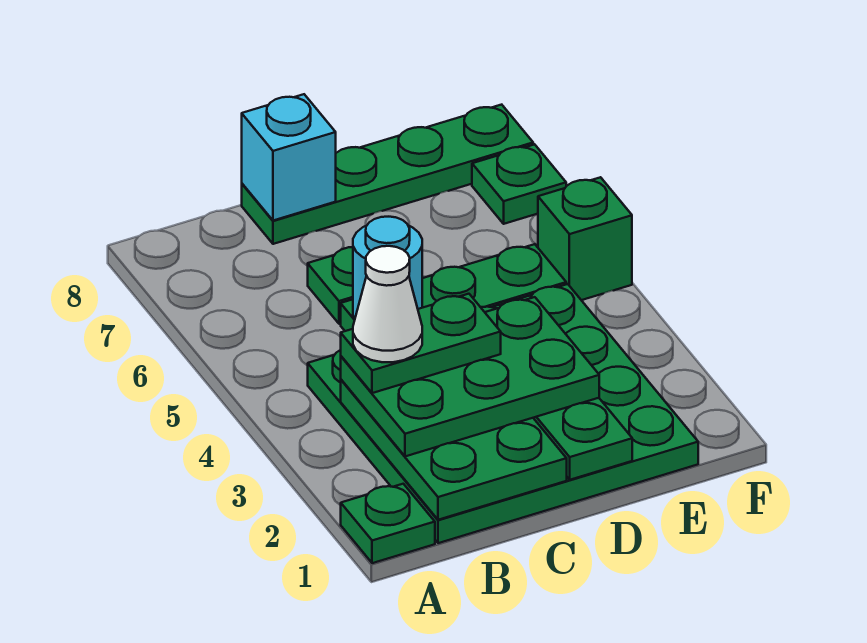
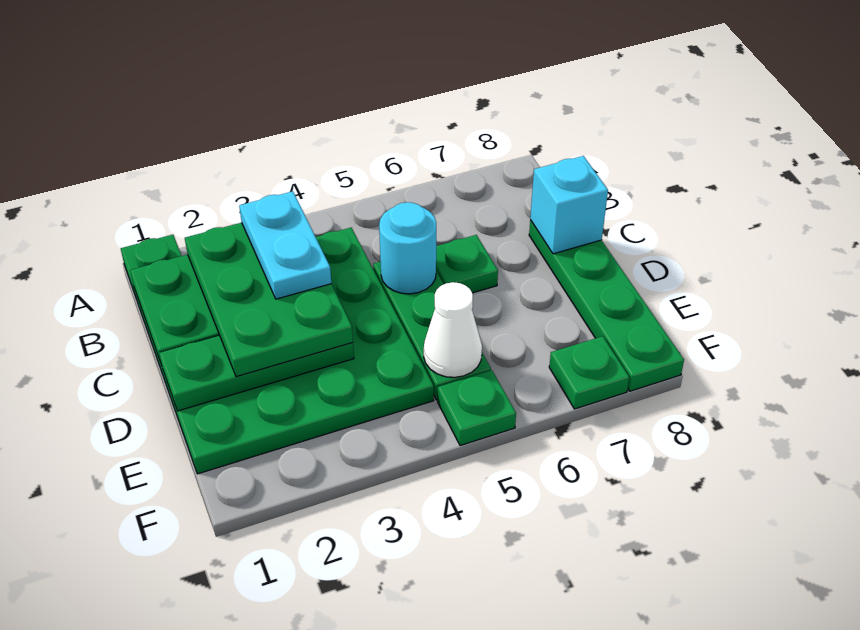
green 1x2 plate [341,294,501,393] -> cyan 1x2 plate [239,191,331,299]
white 1x1 cone [353,246,422,362] -> white 1x1 cone moved to [424,282,482,377]
green 1x1 brick [538,177,632,300] -> green 1x1 plate [438,370,516,446]

